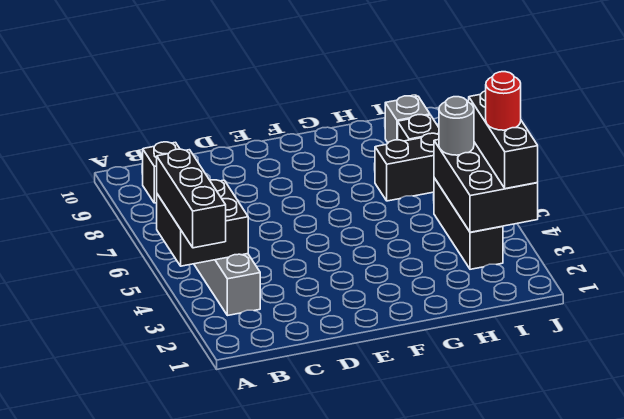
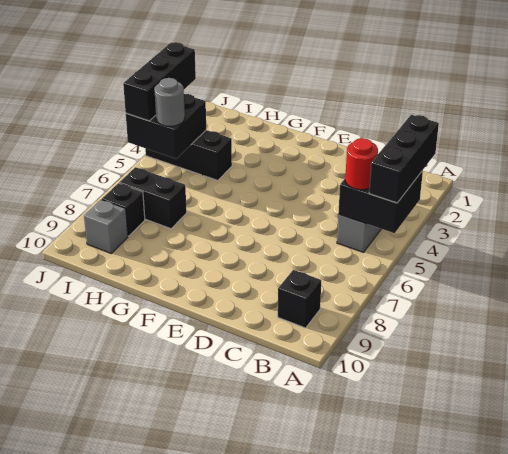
black 1x3 brick [434,178,503,269] -> black 1x3 brick turned to [145,130,232,180]
black 2x3 brick [434,140,538,232] -> black 2x2 brick [126,94,206,159]
red 1x1 round brick [486,72,521,130] -> red 1x1 round brick moved to [345,138,378,190]

